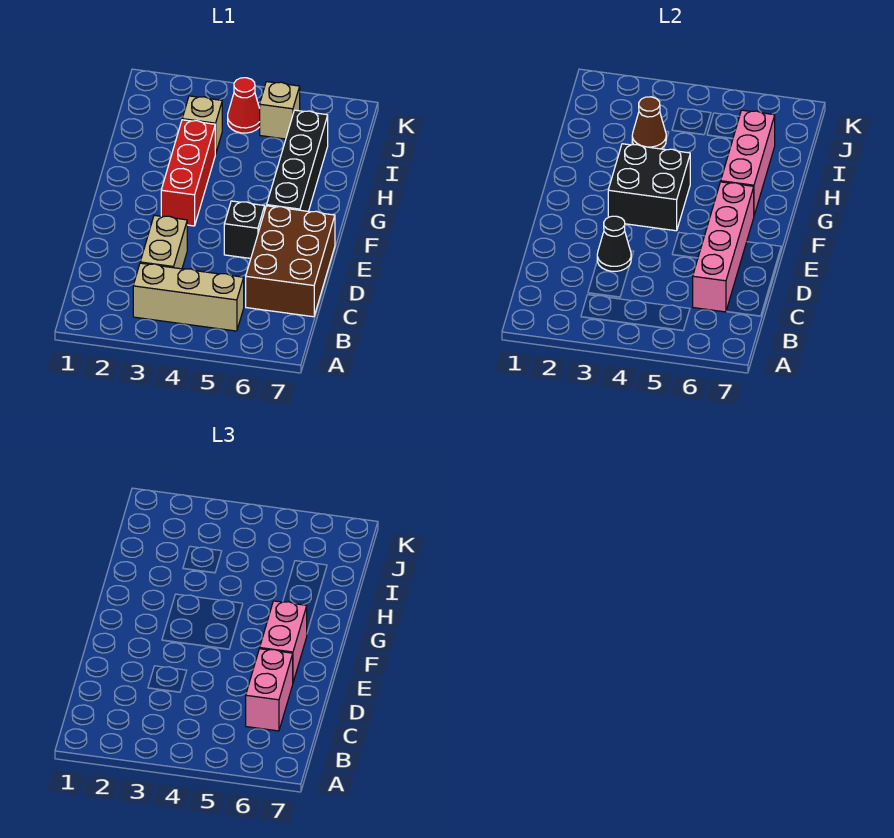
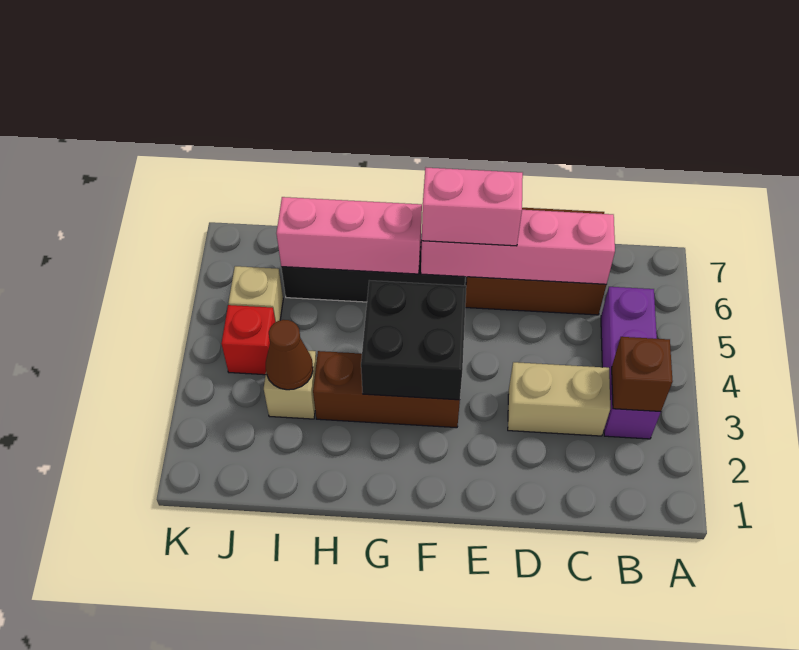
tan 1x3 brick [133,263,244,331] -> purple 1x3 brick [601,287,661,439]
none -> brown 1x1 brick [612,337,673,412]
pink 1x2 brick [246,649,293,731] -> none
black 1x1 cone [597,216,631,271] -> none
black 1x1 brick [224,201,265,258] -> none
red 1x3 brick [161,120,215,226] -> brown 1x3 brick [313,351,460,428]
red 1x1 cone [228,78,260,133] -> red 1x1 brick [221,305,275,375]

